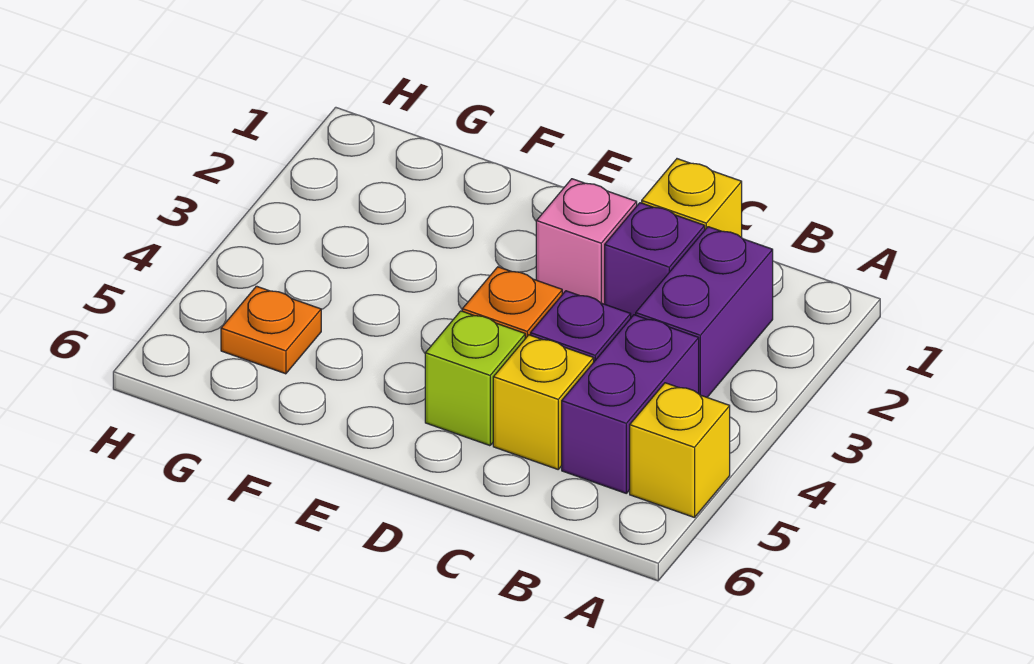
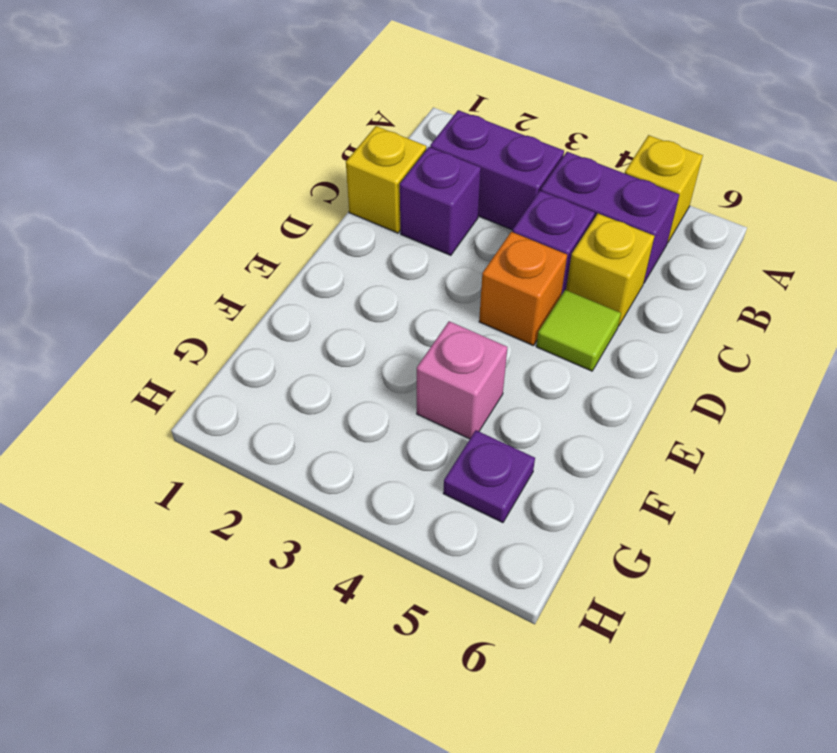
pink 1x1 brick [536,179,637,304] -> pink 1x1 brick moved to [417,321,507,439]
lime 1x1 brick [425,311,525,446] -> lime 1x1 tile [536,290,621,371]
orange 1x1 plate [221,286,321,374] -> purple 1x1 plate [443,430,535,523]

